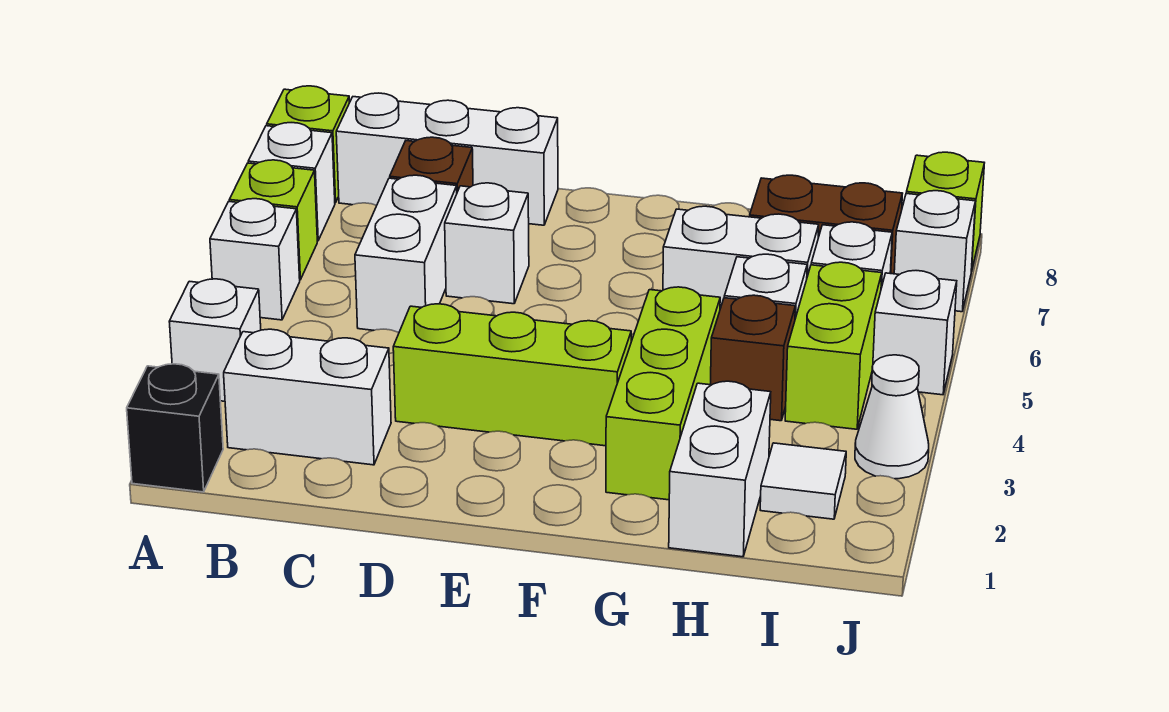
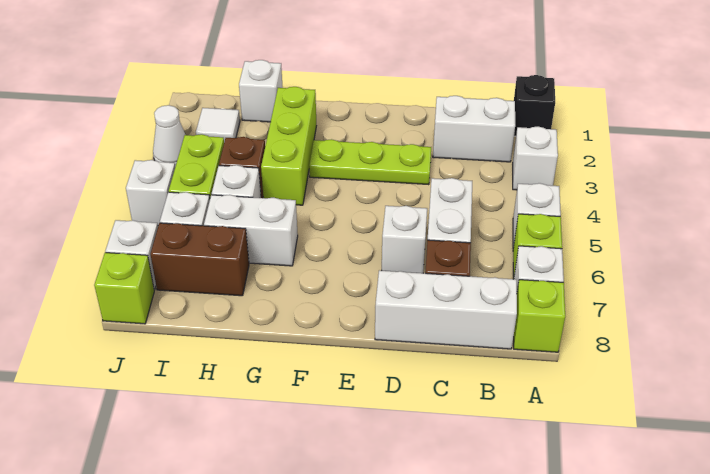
lime 1x3 brick [393,304,631,446] -> lime 1x3 plate [309,139,431,185]
white 1x2 brick [669,381,771,557] -> white 1x1 brick [239,60,283,122]

